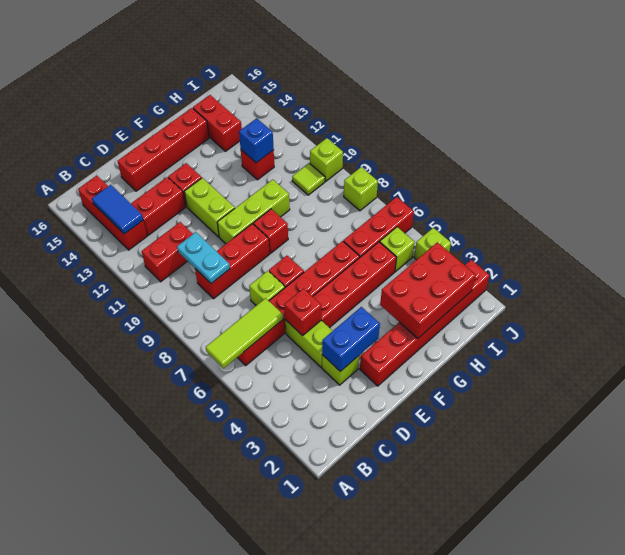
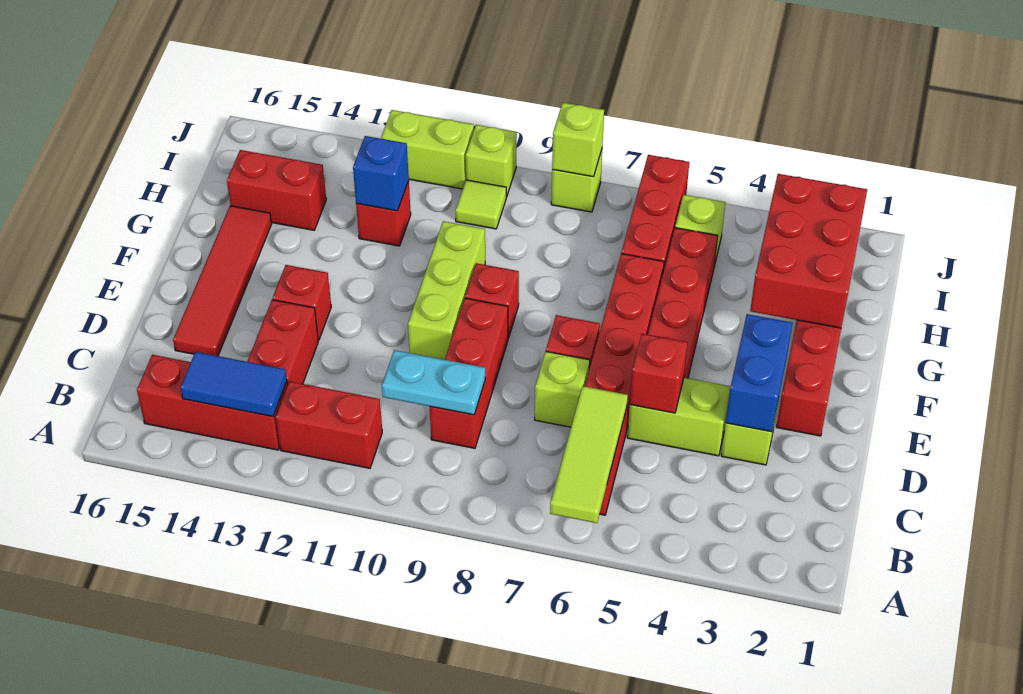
red 1x2 brick [142,222,193,282] -> red 1x2 brick turned to [276,381,382,468]
red 1x4 brick [118,108,209,191] -> red 1x4 tile [173,206,272,356]
lime 1x2 brick [184,178,235,237] -> lime 1x2 brick moved to [381,110,474,189]
lime 1x1 brick [414,228,451,260] -> lime 1x1 brick moved to [552,103,604,177]

